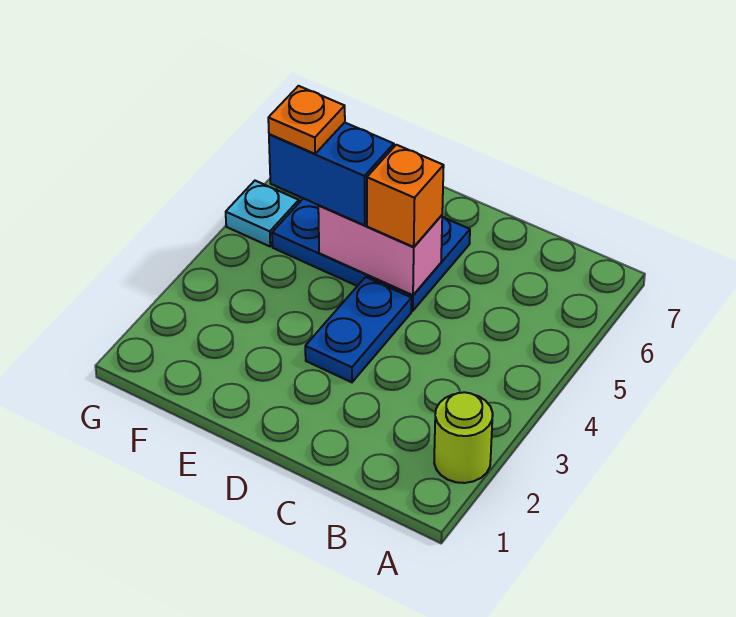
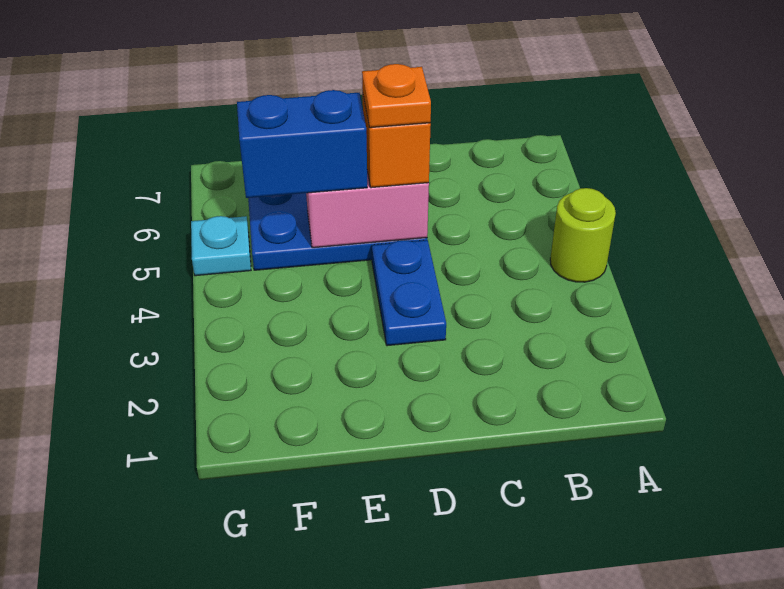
lime 1x1 round brick [434,392,493,483] -> lime 1x1 round brick moved to [550,188,616,282]
orange 1x1 plate [268,86,345,154] -> orange 1x1 plate moved to [362,64,431,128]

